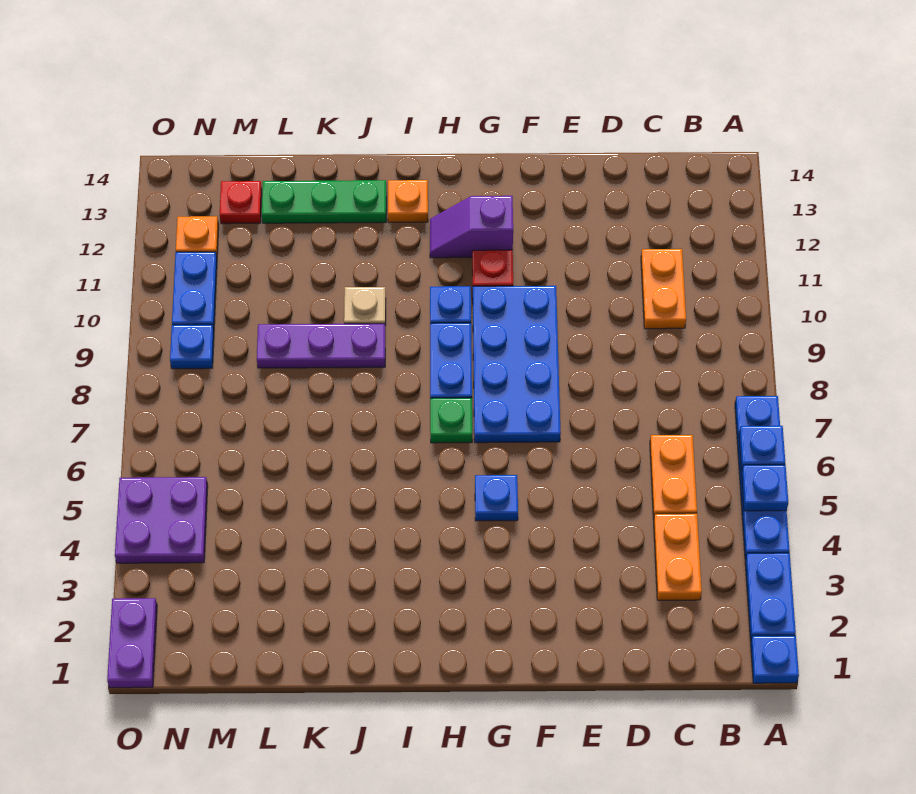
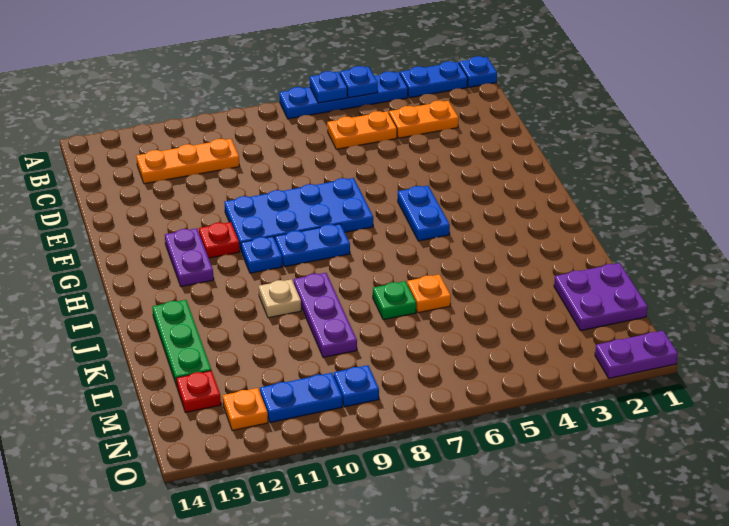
orange 1x2 plate [641,249,686,329] -> orange 1x3 plate [136,139,239,184]
blue 1x1 plate [475,475,518,521] -> blue 1x2 plate [398,186,450,241]
purple 1x2 slope [430,196,513,258] -> purple 1x2 plate [165,228,214,286]
green 1x1 plate [430,398,472,443] -> green 1x1 plate moved to [373,281,416,320]
orange 1x1 plate [388,180,428,223] -> orange 1x1 plate moved to [407,275,451,313]
purple 2x2 plate [115,477,208,563] -> purple 2x2 plate moved to [554,263,648,331]

